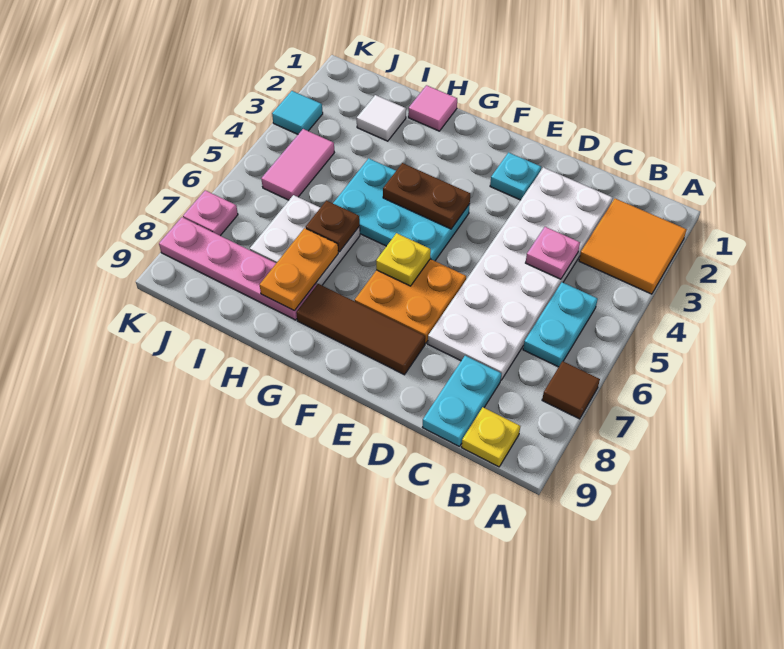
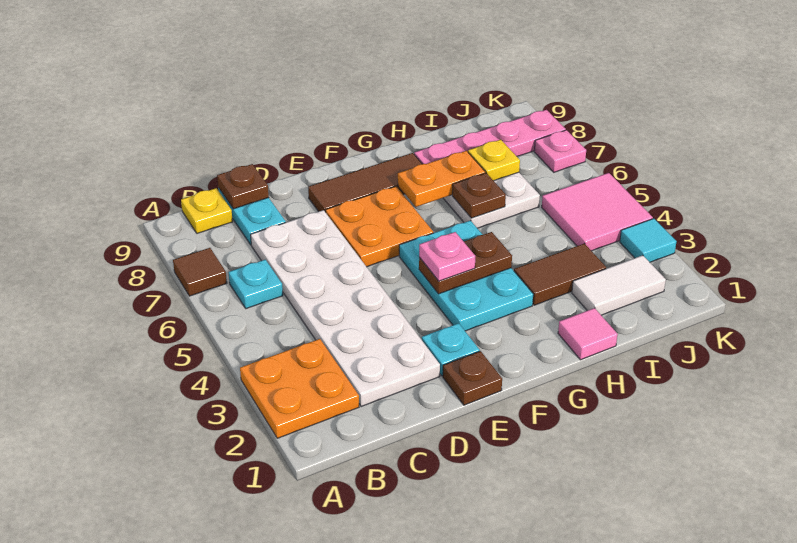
orange 2x2 tile [579,199,687,294] -> orange 2x2 plate [240,339,359,438]
cyan 1x2 plate [523,282,598,367] -> cyan 1x1 plate [229,260,283,309]
pink 1x1 plate [526,227,580,279] -> pink 1x1 plate moved to [419,232,475,281]
none -> brown 1x1 plate [217,164,269,209]
none -> brown 1x1 plate [443,351,502,405]
cyan 2x3 plate [333,158,470,261] -> cyan 2x3 plate turned to [399,220,533,331]
yellow 1x1 plate [376,233,431,286] -> yellow 1x1 plate moved to [468,140,520,181]
none -> brown 1x2 tile [514,244,606,305]
orange 1x2 plate [260,228,338,311] -> orange 1x2 plate turned to [398,151,485,207]
white 1x1 tile [357,95,406,141] -> white 1x2 tile [572,255,666,315]
pink 1x2 tile [261,129,334,200] -> pink 2x2 tile [542,173,653,251]

